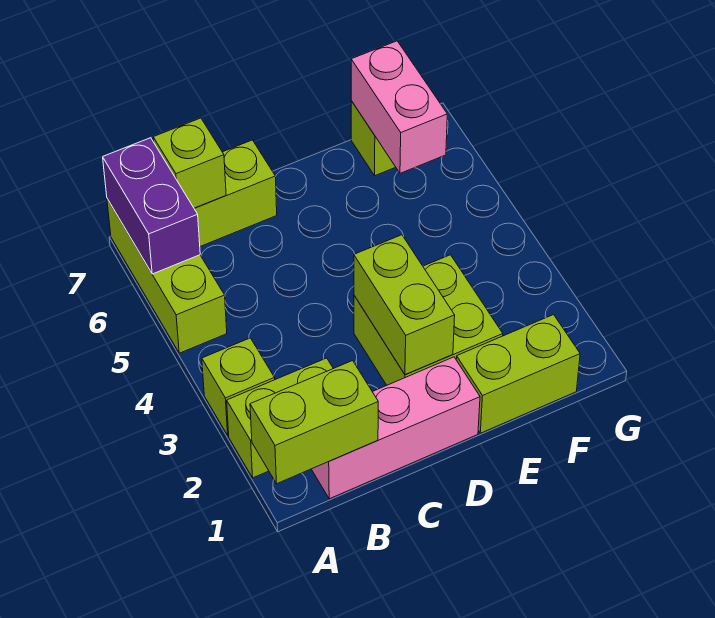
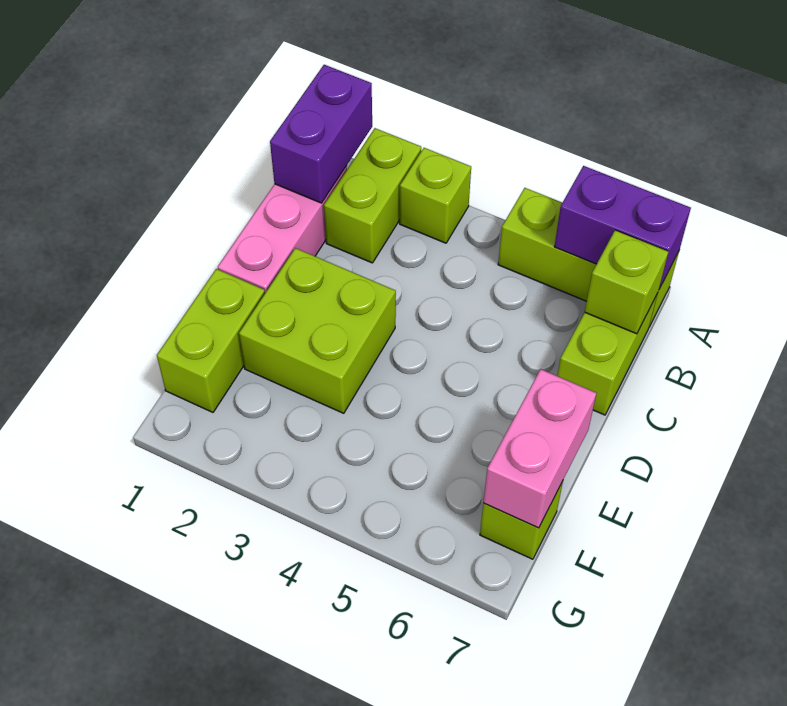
lime 1x2 brick [250,361,378,484] -> purple 1x2 brick [270,65,372,203]
lime 1x2 brick [354,235,455,375] -> none
pink 1x2 brick [351,41,447,173] -> pink 1x2 brick turned to [483,369,596,528]

